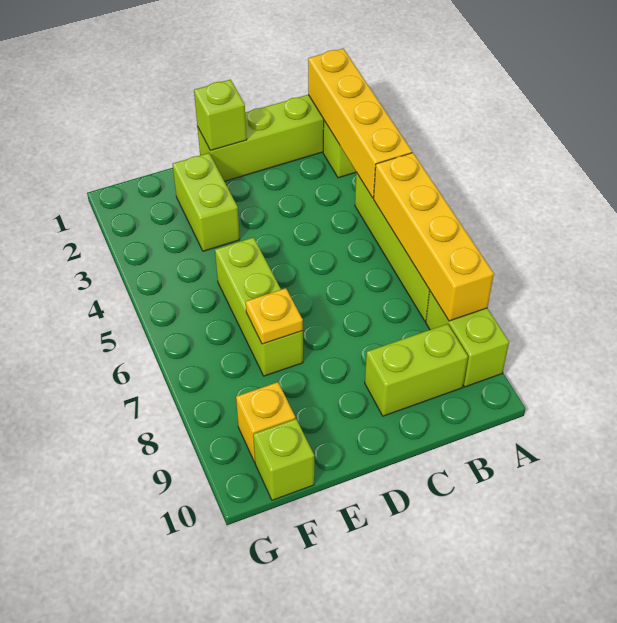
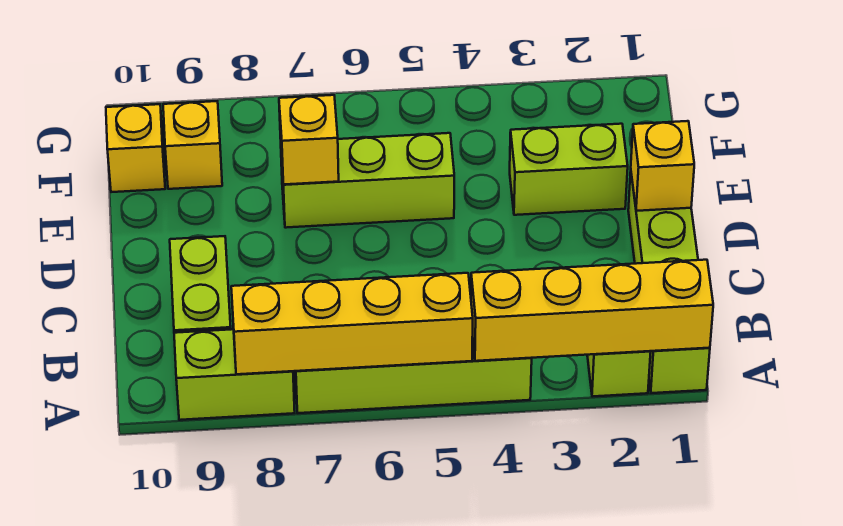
lime 1x1 brick [194,80,247,151] -> yellow 1x1 brick [631,121,694,211]
yellow 1x1 plate [246,288,303,344] -> yellow 1x1 brick [279,95,339,185]
lime 1x1 brick [253,419,314,500] -> yellow 1x1 brick [106,104,165,192]

